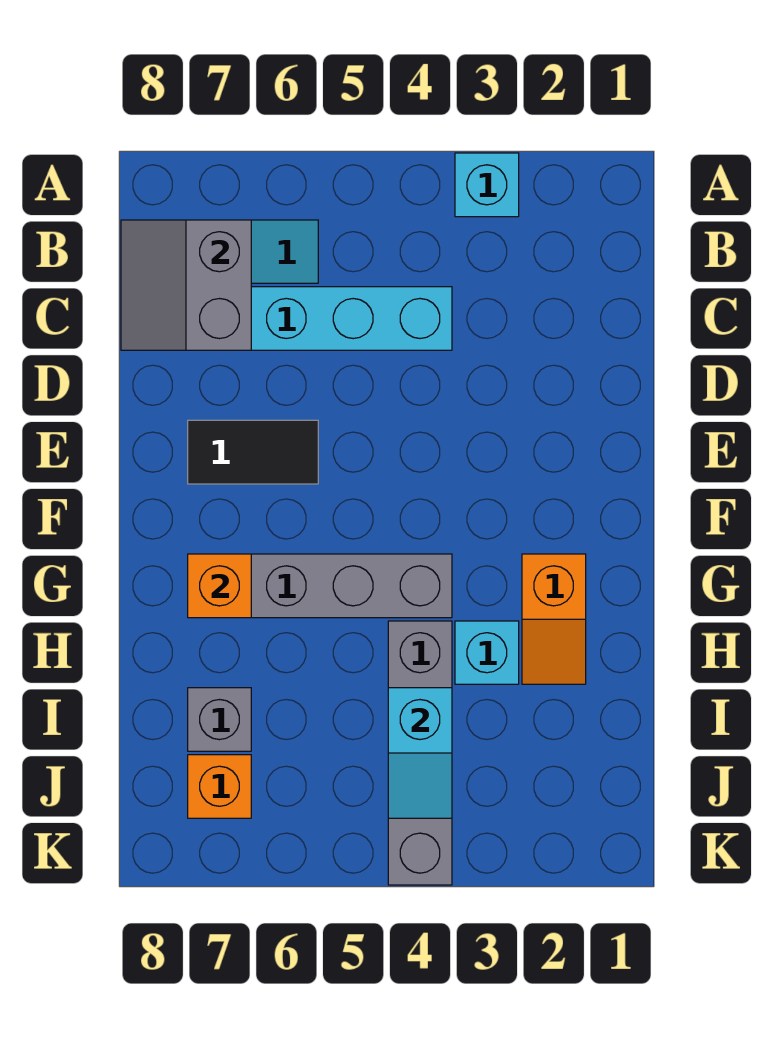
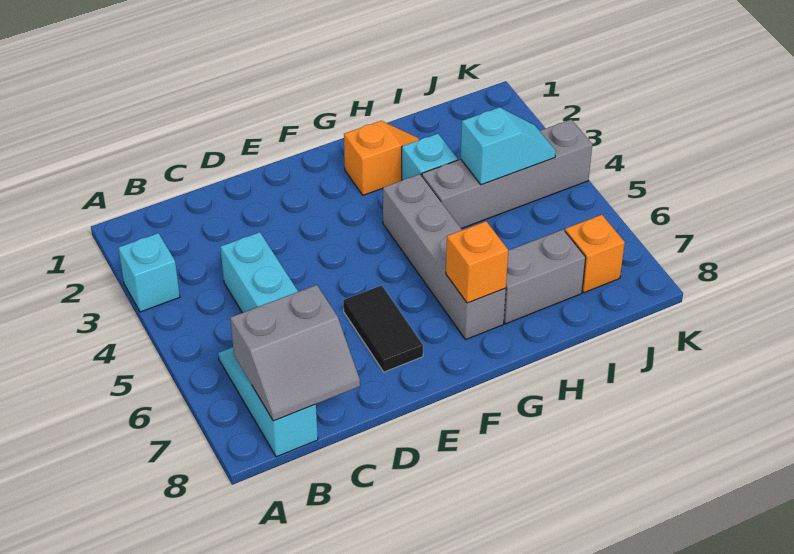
grey 1x1 brick [188,688,251,751] -> grey 1x2 brick [504,230,586,324]

